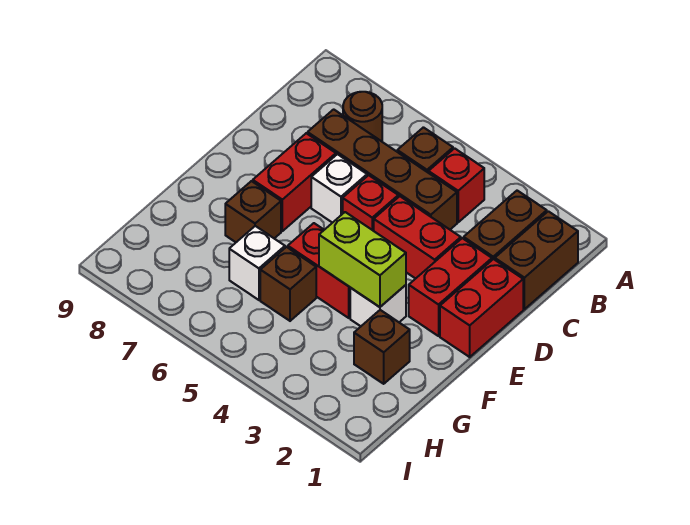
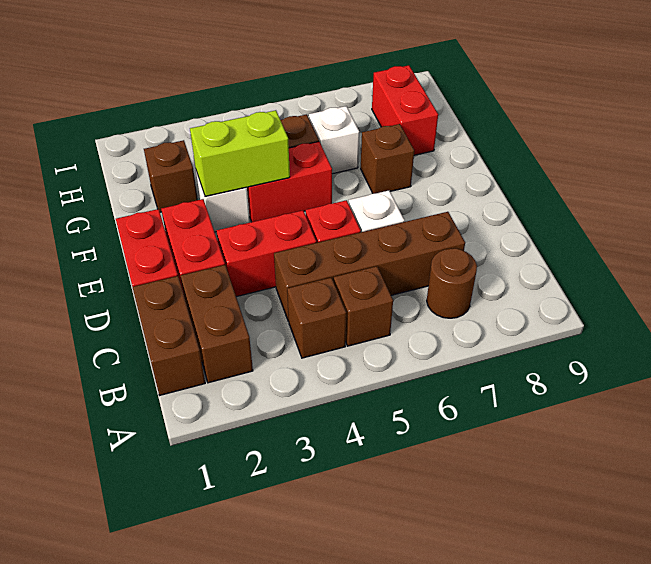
red 1x1 brick [429,148,484,222] -> brown 1x1 brick [287,278,346,358]
red 1x2 brick [253,133,336,231] -> red 1x2 brick moved to [372,65,438,155]

